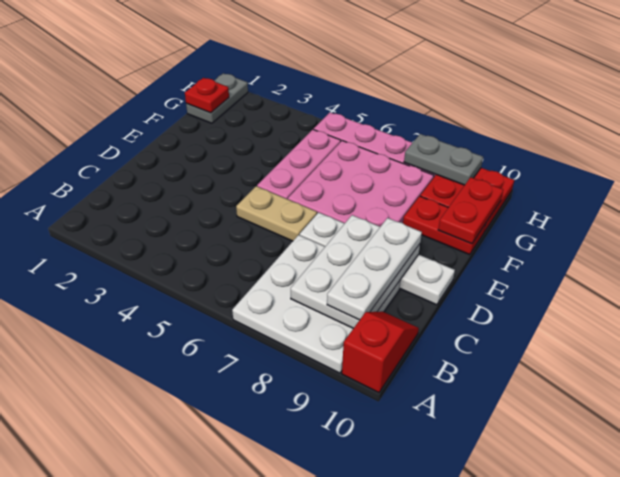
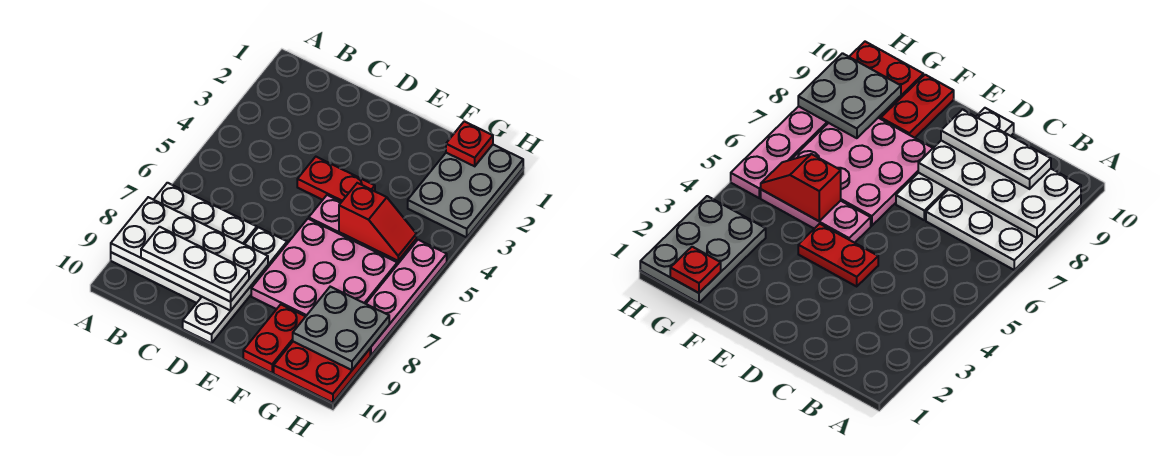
red 1x2 slope [342,311,419,393] -> red 1x2 slope moved to [339,183,416,261]
white 2x3 plate [291,215,420,328] -> white 2x4 plate [111,197,268,311]
tan 1x2 plate [236,186,317,241] -> none
red 1x2 plate [438,177,503,244] -> red 1x2 plate moved to [297,157,375,202]
grey 1x2 plate [186,73,248,123] -> grey 2x3 plate [408,145,523,237]
grey 1x2 plate [404,134,483,185] -> grey 2x2 plate [293,287,389,370]

